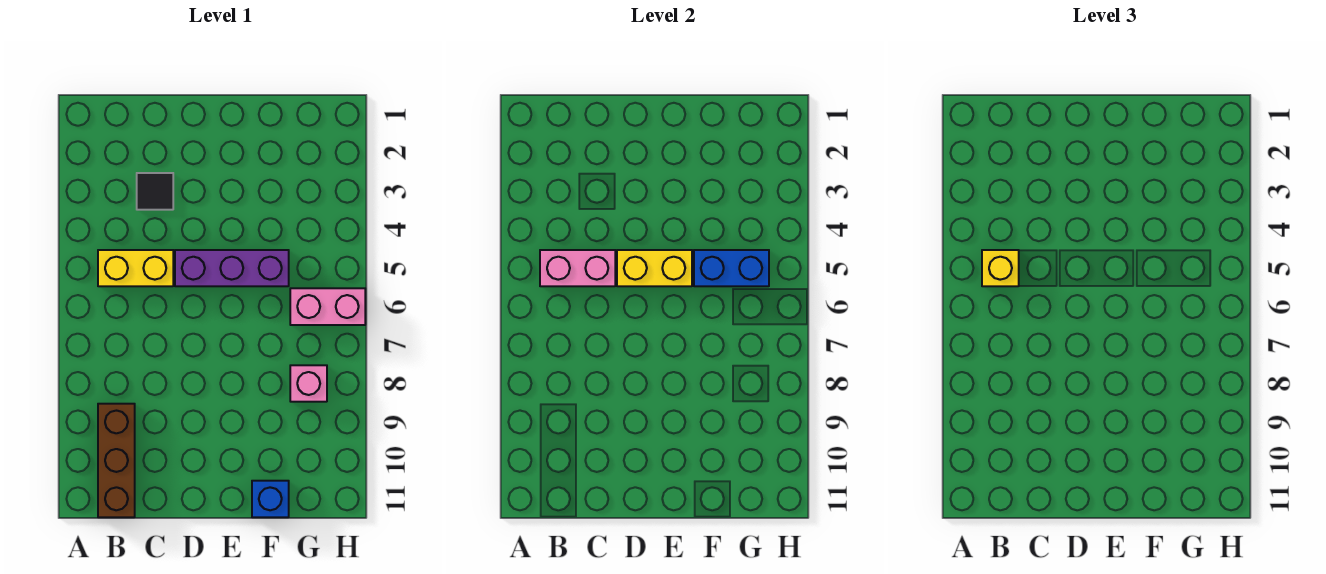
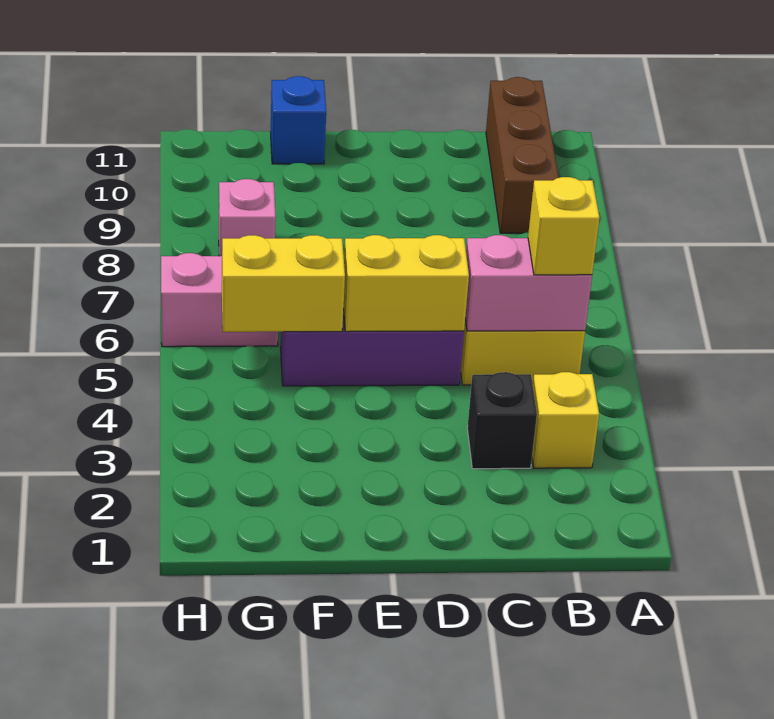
none -> yellow 1x1 brick [532,372,599,468]
black 1x1 tile [137,173,173,210] -> black 1x1 brick [467,372,537,469]
blue 1x2 brick [694,250,769,286] -> yellow 1x2 brick [222,235,345,332]

